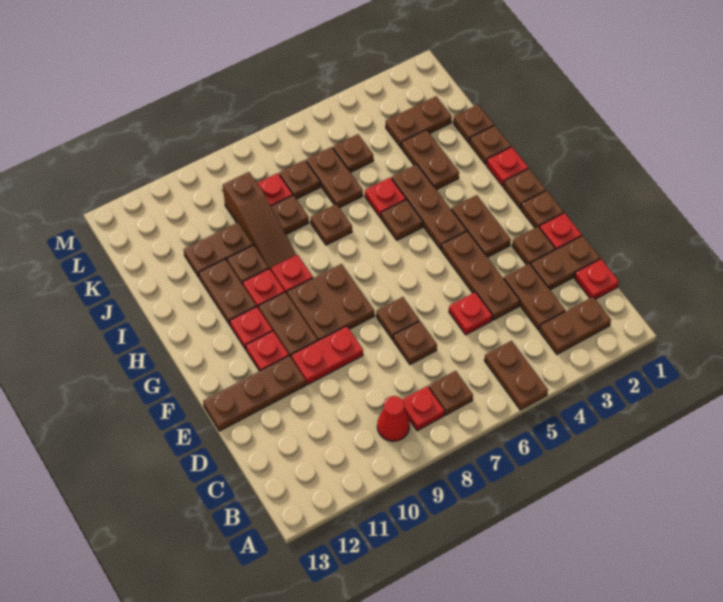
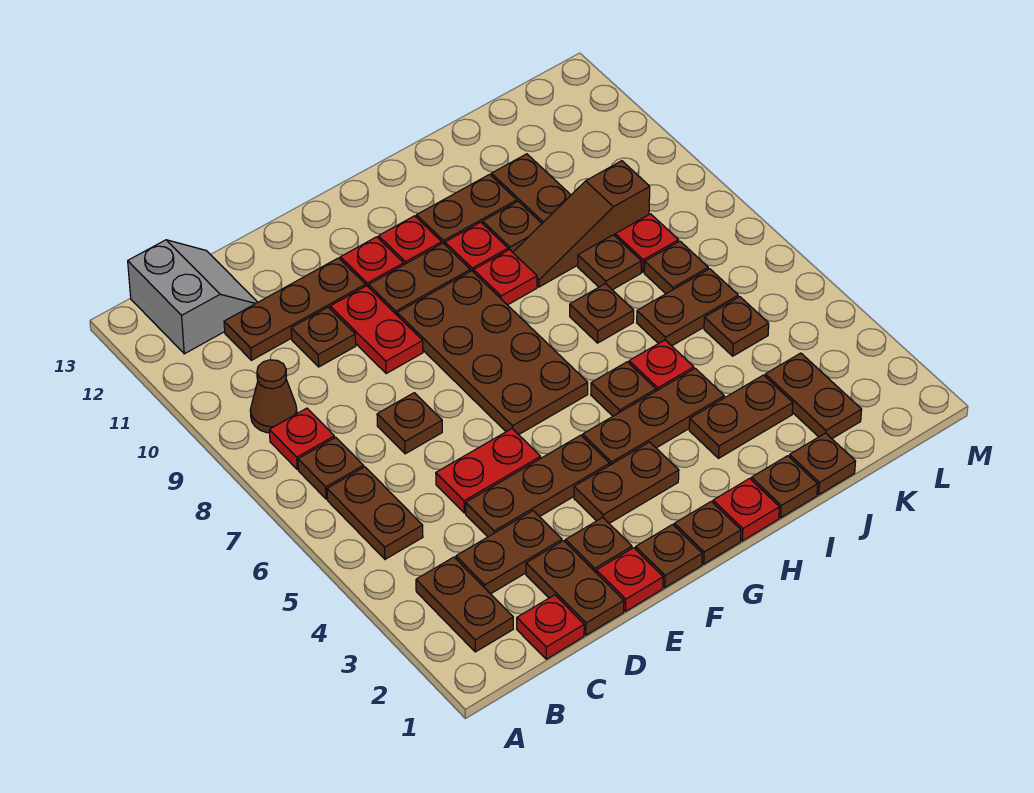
brown 1x2 plate [484,341,548,410] -> brown 1x2 plate turned to [327,467,423,559]
red 1x1 cone [377,396,410,441] -> brown 1x1 cone [250,360,297,433]
none -> grey 2x2 slope [128,240,258,354]
red 1x1 plate [449,292,492,335] -> red 1x2 plate [436,429,541,513]
brown 1x1 plate [376,297,419,340] -> brown 1x1 plate moved to [291,307,356,367]
brown 1x3 plate [203,356,306,431] -> brown 1x3 plate turned to [224,258,365,360]
brown 2x2 plate [287,264,374,341] -> brown 2x4 plate [397,271,588,435]

